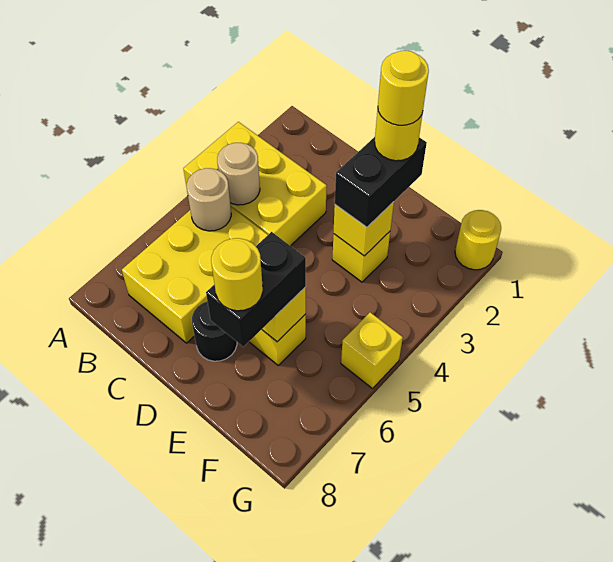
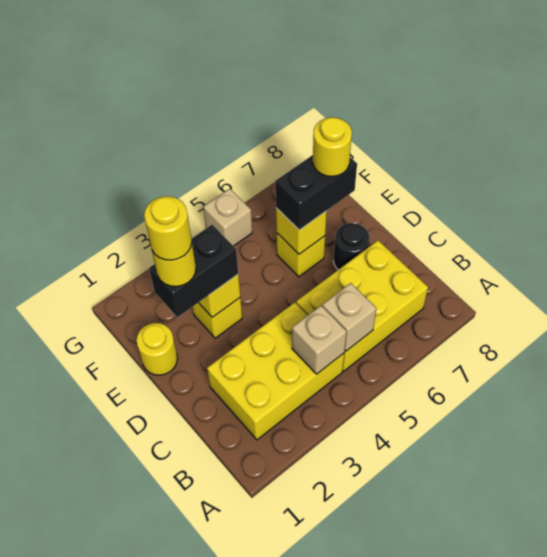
yellow 2x3 brick [183,122,327,246] -> yellow 2x3 brick turned to [207,302,344,440]
tan 1x1 round brick [217,143,260,205] -> tan 1x1 brick [292,306,347,374]
tan 1x1 round brick [187,168,231,231] -> tan 1x1 brick [322,283,376,351]
yellow 1x1 round brick [455,210,501,270] -> yellow 1x1 round brick moved to [136,323,178,375]
yellow 1x1 brick [341,312,403,389] -> tan 1x1 brick [203,189,252,246]

